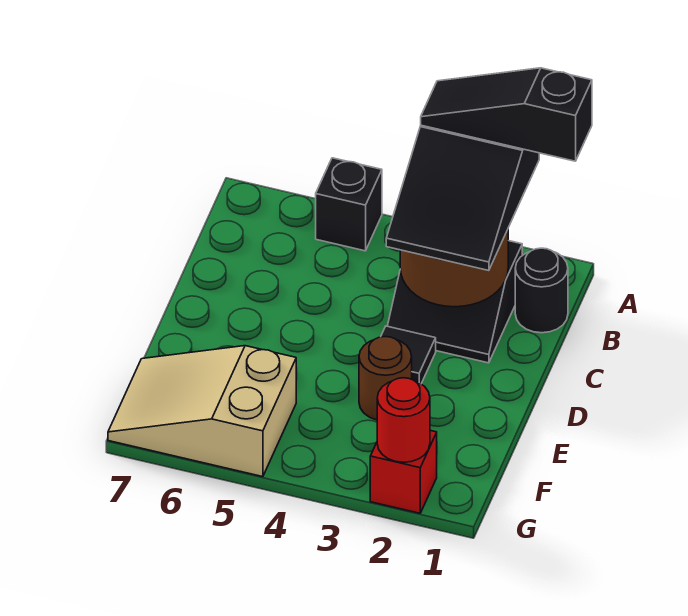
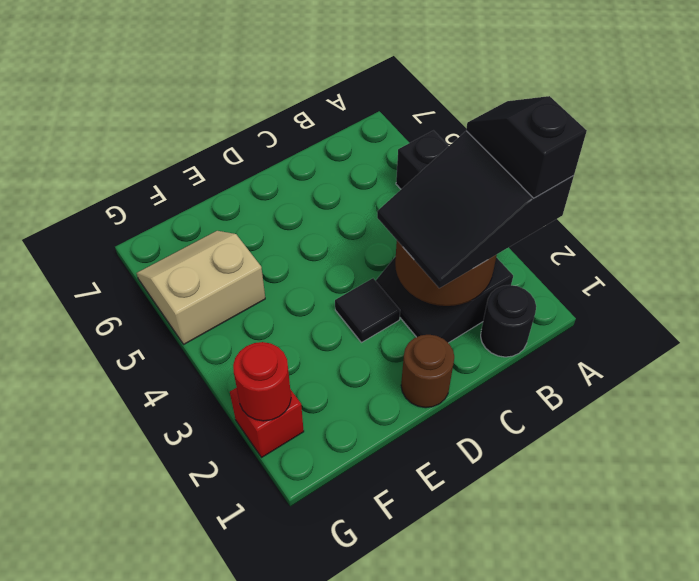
black 1x3 slope [421,68,592,161] -> black 1x2 slope [466,96,587,198]
brown 1x1 round brick [359,337,412,420] -> brown 1x1 round brick moved to [401,335,454,408]
tan 2x3 slope [108,346,296,477] -> tan 2x2 slope [137,231,265,344]

